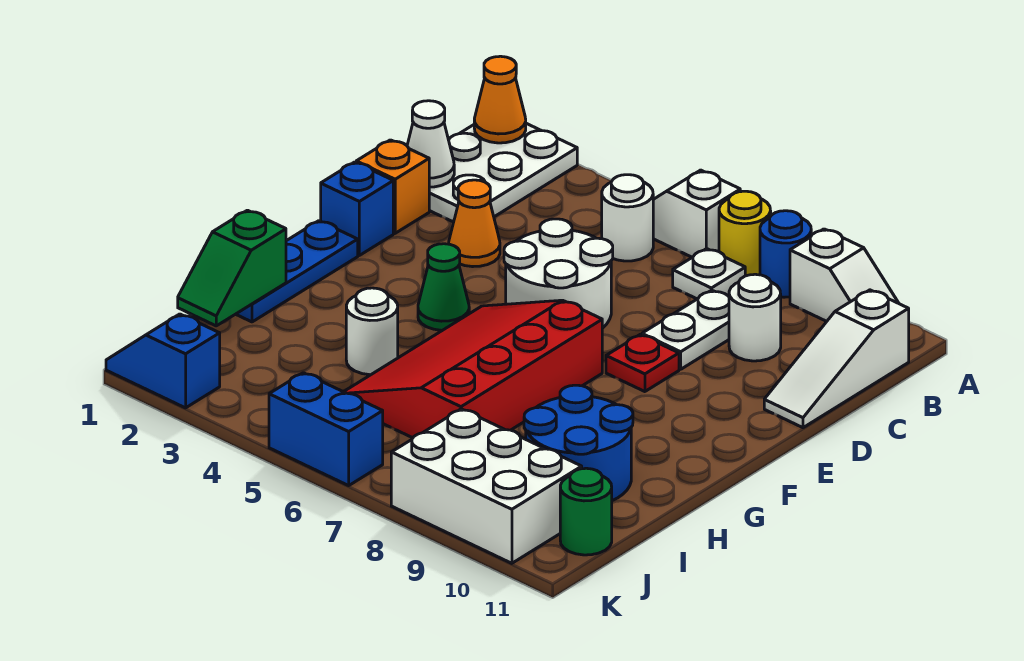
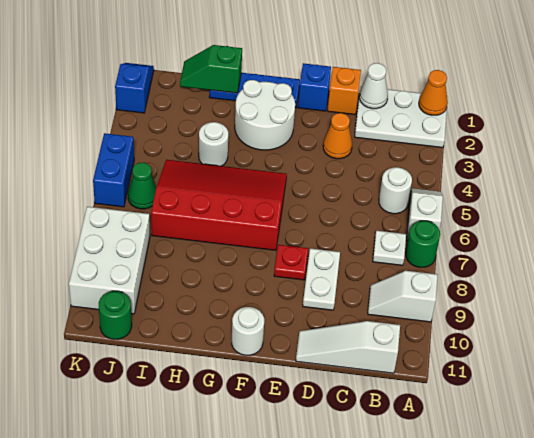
yellow 1x1 round brick [719,191,771,276] -> green 1x1 round brick [406,221,440,267]
blue 1x1 round brick [760,211,811,297] -> none
white 1x2 slope [790,229,898,321] -> white 1x2 slope turned to [368,271,438,322]
white 1x2 plate [642,290,729,369] -> white 1x2 plate turned to [303,248,340,310]
white 1x1 round brick [729,274,781,361] -> white 1x1 round brick moved to [232,307,264,355]
white 2x2 round brick [504,219,613,328] -> white 2x2 round brick moved to [235,80,295,150]
green 1x1 cone [418,244,469,330] -> green 1x1 cone moved to [128,163,156,209]
blue 2x2 round brick [524,385,633,501] -> none

